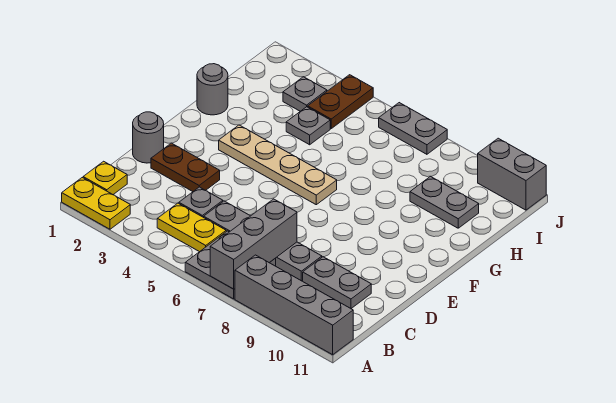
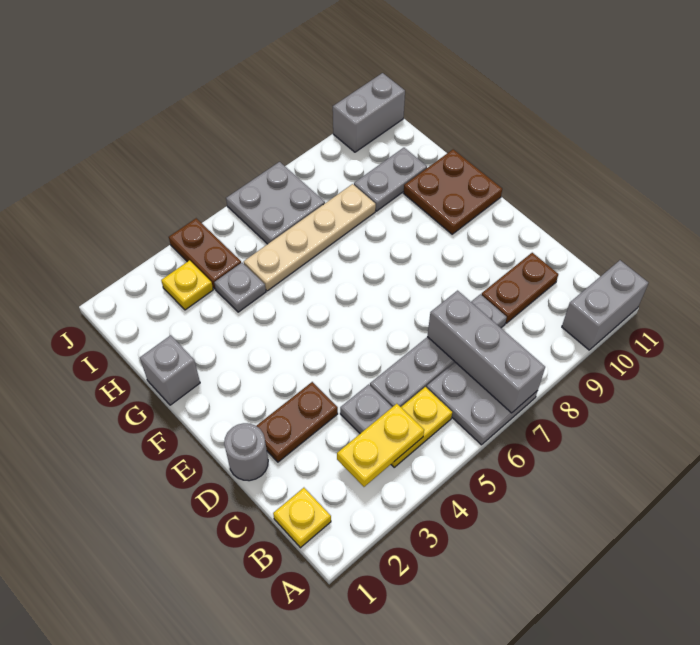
yellow 1x2 plate [62,178,130,229] -> yellow 1x2 plate moved to [337,404,424,487]
grey 1x4 brick [235,255,353,355] -> grey 1x2 brick [562,260,648,350]
grey 1x2 plate [303,257,371,308] -> brown 1x2 plate [481,253,558,323]
tan 1x4 plate [219,125,337,205] -> tan 1x4 plate moved to [244,184,376,291]
none -> brown 2x2 plate [404,149,502,234]
grey 1x1 round brick [197,64,228,115] -> grey 1x1 brick [140,335,200,405]
grey 1x1 plate [283,77,327,111] -> yellow 1x1 plate [161,260,213,310]
grey 1x2 plate [379,103,447,154] -> grey 2x2 plate [226,162,325,244]

